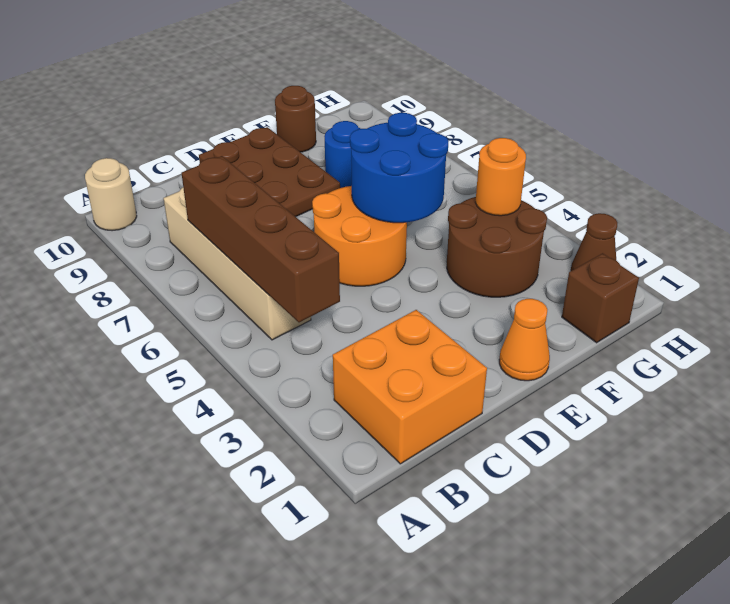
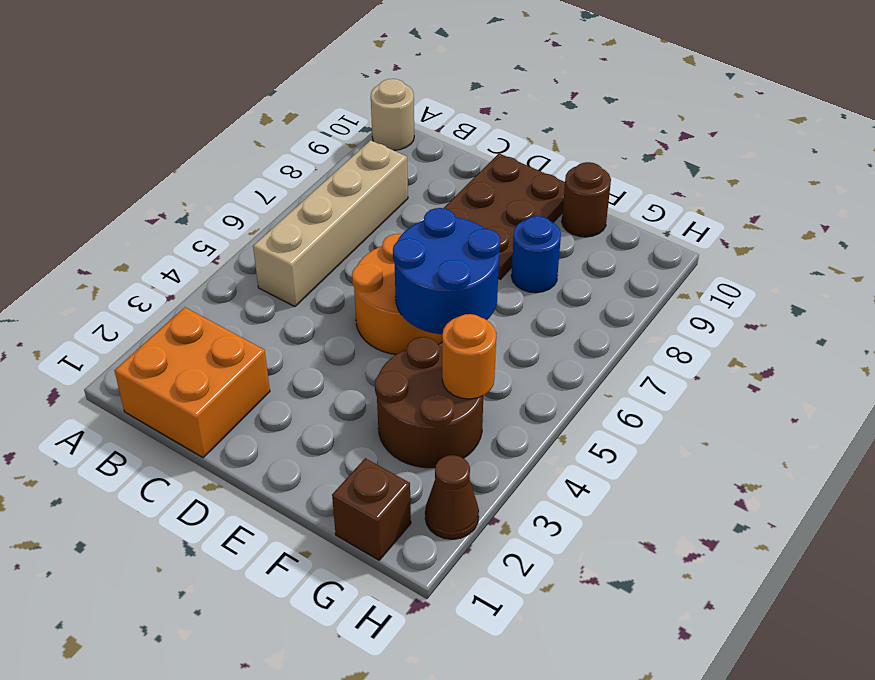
brown 1x4 brick [182,156,340,322] -> none
orange 1x1 cone [499,299,550,381] -> none

